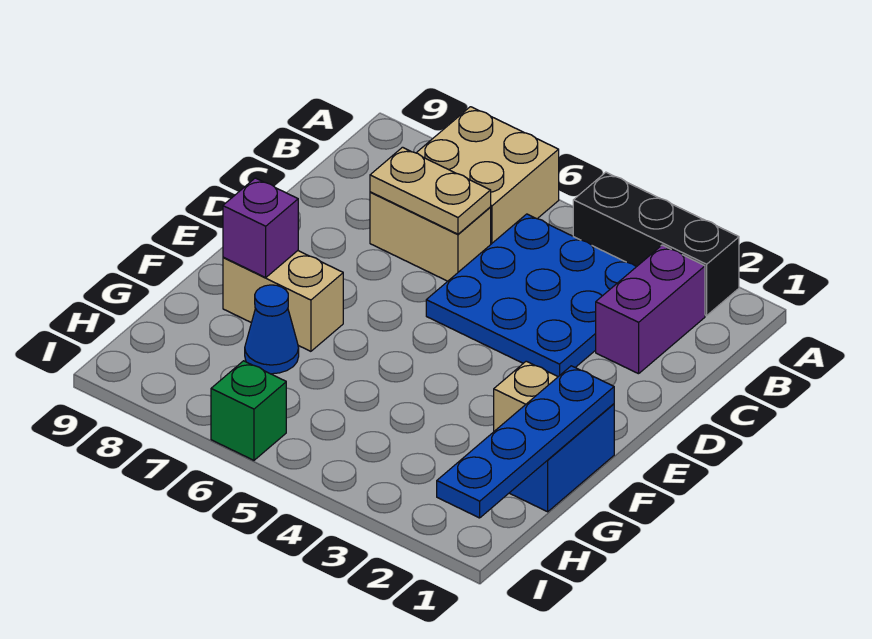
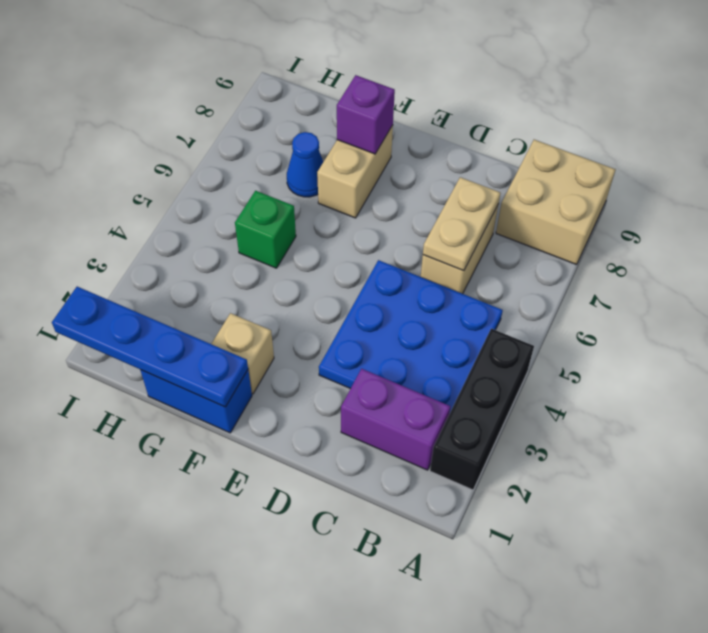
tan 2x2 brick [417,107,559,244] -> tan 2x2 brick moved to [496,140,616,265]
green 1x1 brick [211,361,286,460] -> green 1x1 brick moved to [235,191,296,268]

